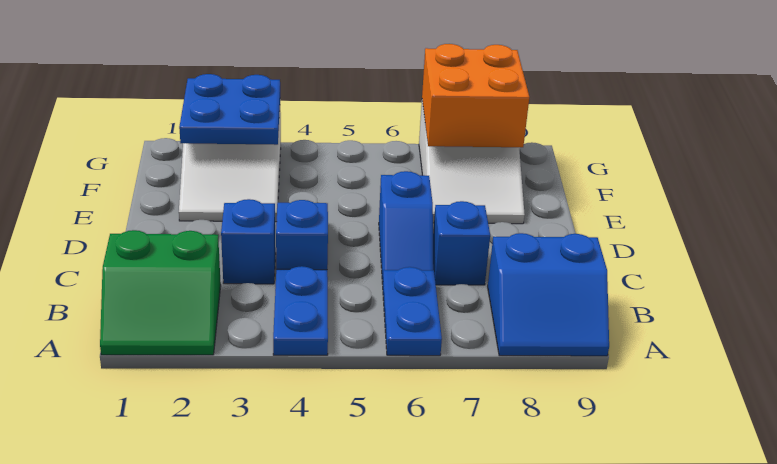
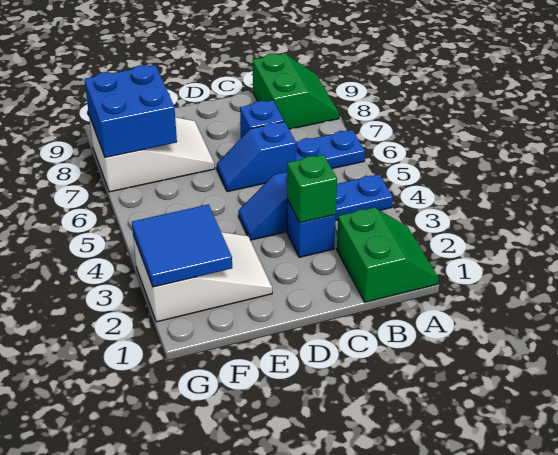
blue 2x2 slope [488,233,609,356] -> green 2x2 slope [253,53,339,129]
none -> green 1x1 brick [287,155,337,223]
blue 1x2 slope [379,171,433,284] -> blue 1x2 slope turned to [217,122,296,192]
blue 2x2 plate [179,74,280,145] -> blue 2x2 tile [132,205,232,287]
orange 2x2 brick [422,44,529,147] -> blue 2x2 brick [84,65,177,157]

